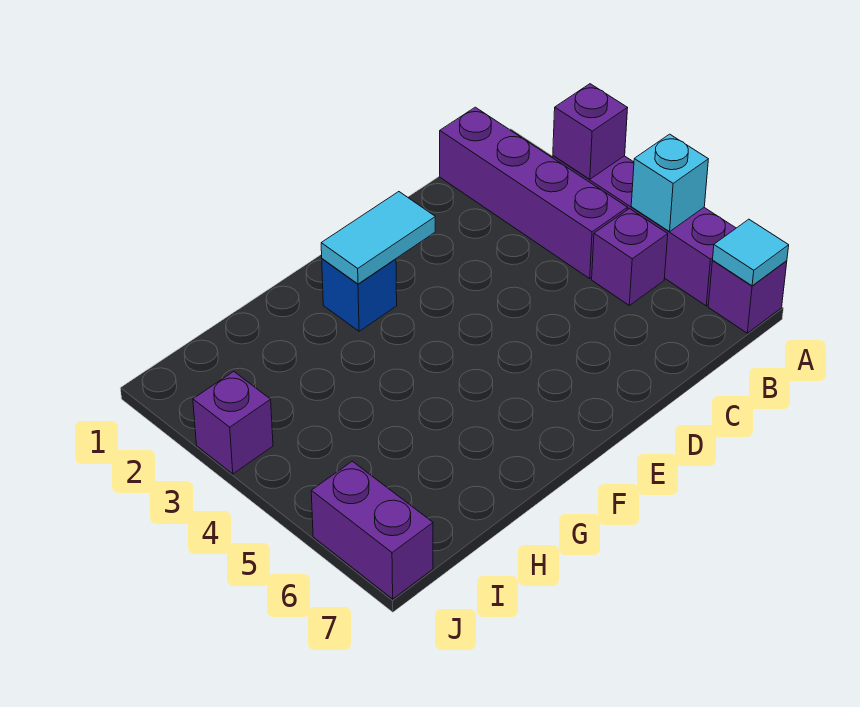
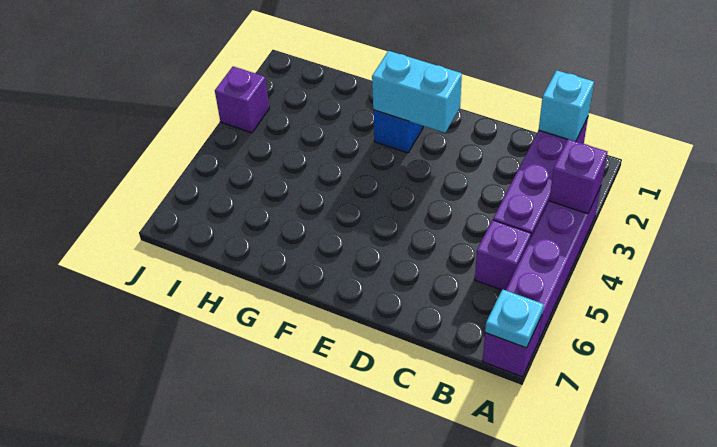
cyan 1x1 brick [631,134,708,232] -> cyan 1x1 brick moved to [539,70,594,141]
cyan 1x1 tile [713,219,789,286] -> cyan 1x1 plate [485,289,544,348]
cyan 1x2 tile [321,192,435,284] -> cyan 1x2 brick [372,51,462,133]
purple 1x2 brick [311,461,433,599] -> none

